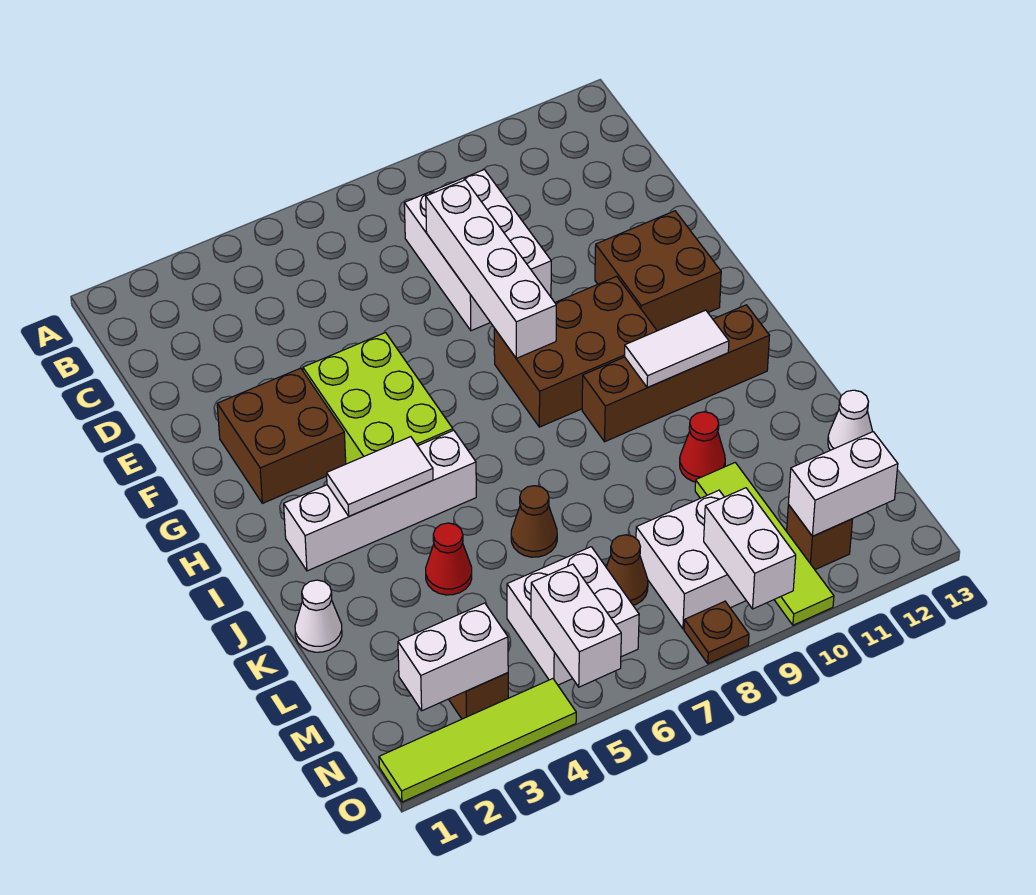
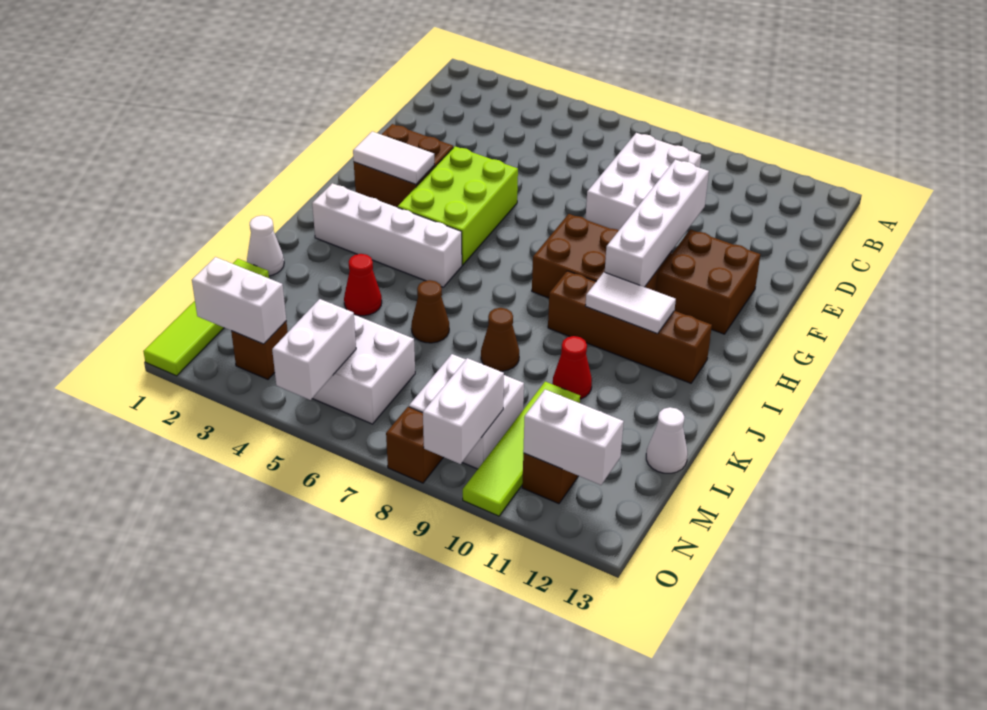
white 1x4 brick [426,180,556,358] -> white 1x4 brick moved to [605,159,709,287]
white 1x2 tile [327,437,433,516] -> white 1x2 tile moved to [353,131,434,184]
brown 1x1 cone [606,535,648,605] -> brown 1x1 cone moved to [481,308,519,371]
lime 1x4 tile [379,679,576,802] -> lime 1x4 tile turned to [143,259,269,376]
brown 1x1 plate [684,601,749,664] -> brown 1x1 brick [386,407,443,483]

